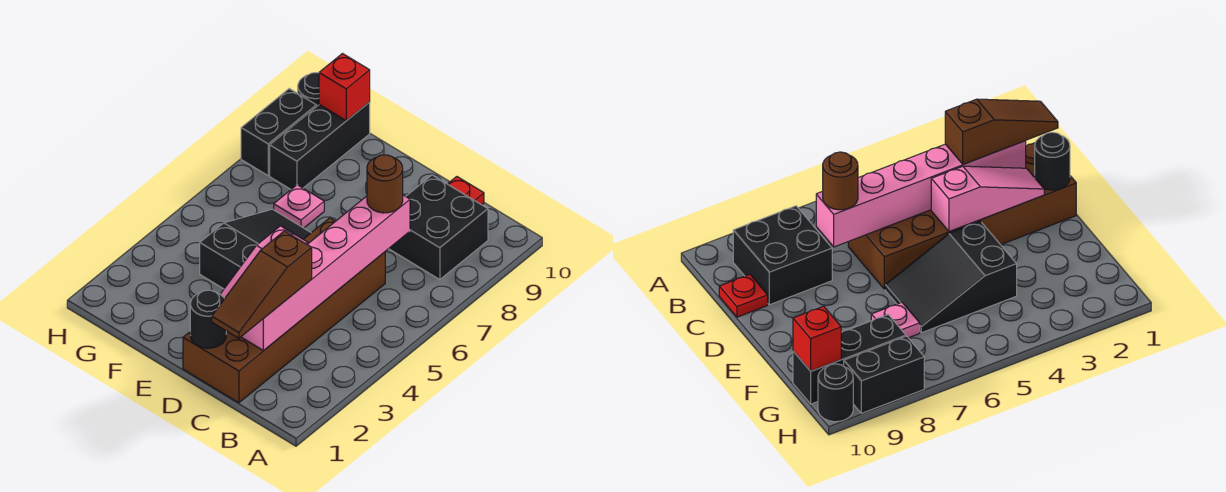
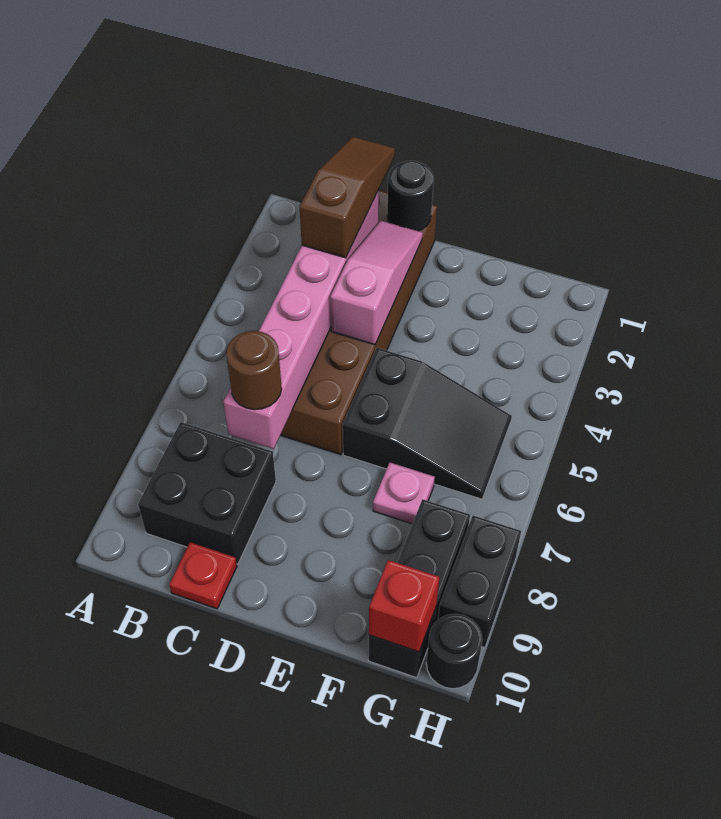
black 2x3 slope [200,209,311,289] -> black 2x3 slope turned to [343,348,512,499]

